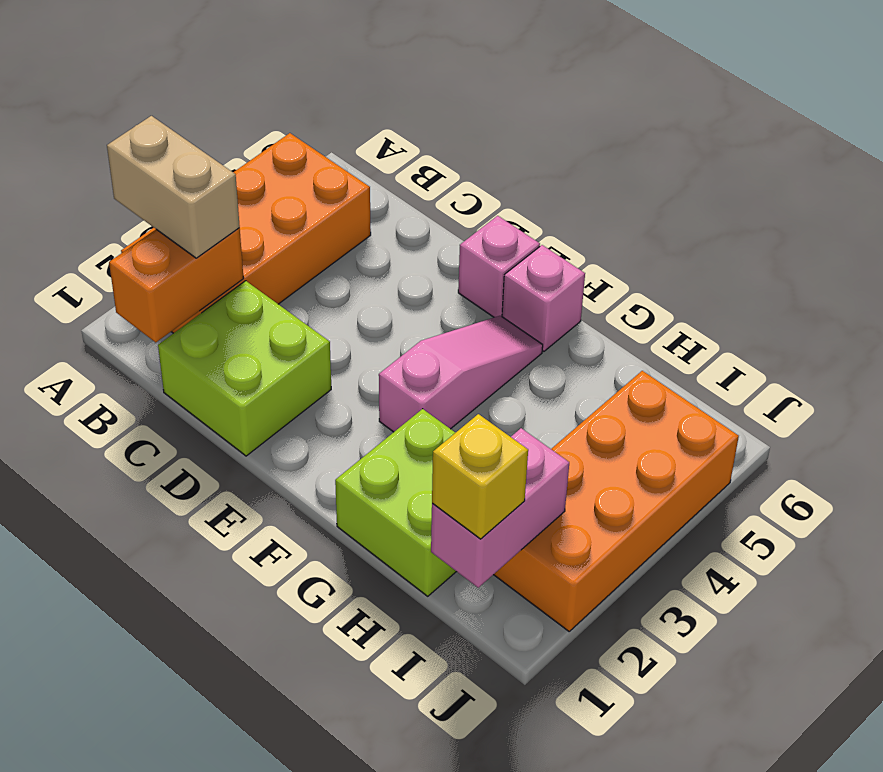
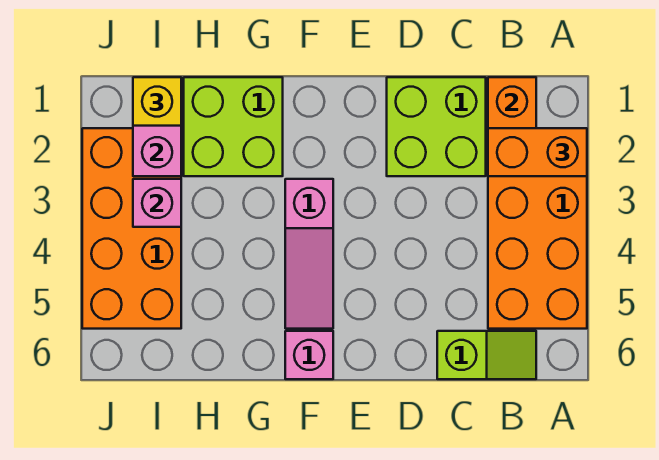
tan 1x2 brick [107,116,240,258] -> orange 1x2 brick [488,128,587,176]
none -> lime 1x2 slope [437,331,536,379]
pink 1x1 brick [458,216,540,317] -> pink 1x1 brick moved to [133,179,181,227]

